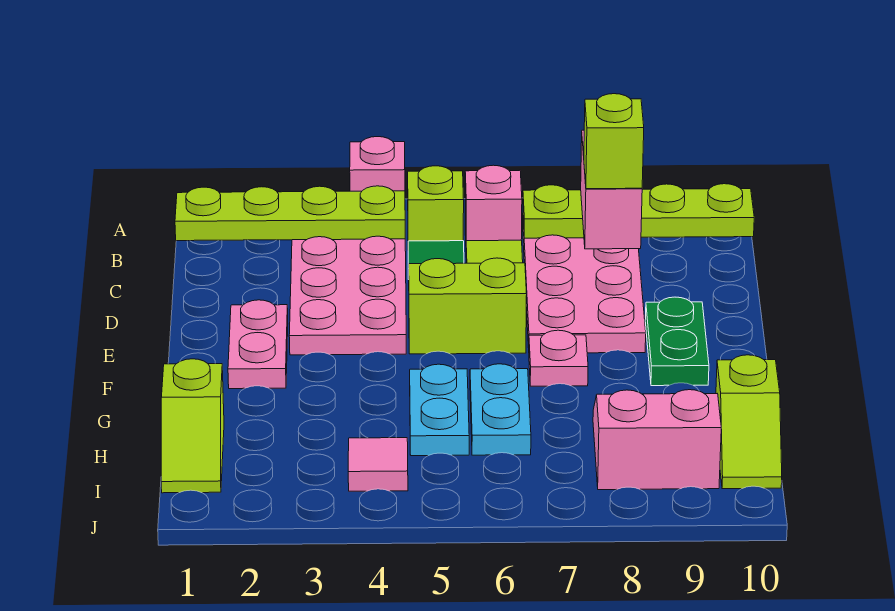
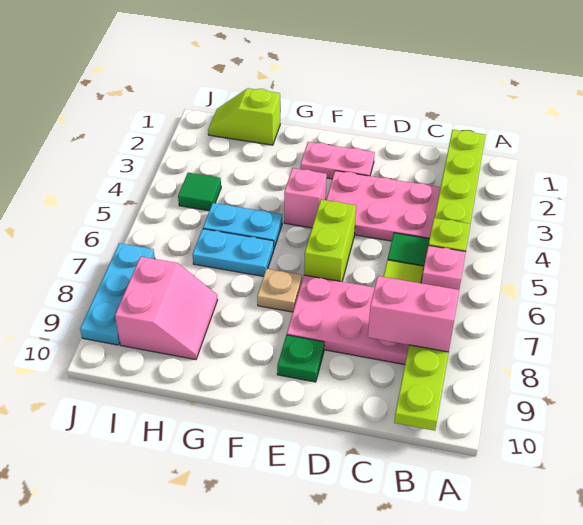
pink 1x1 brick [350,137,405,191] -> pink 1x1 brick moved to [284,168,327,228]
lime 1x1 brick [584,94,644,189] -> none
green 1x2 plate [645,297,709,386] -> green 1x1 plate [277,335,324,382]
pink 1x1 plate [529,330,588,386] -> tan 1x1 plate [257,269,302,312]
lime 1x2 slope [716,355,782,489] -> none
pink 1x1 tile [348,438,408,491] -> green 1x1 tile [178,173,221,211]
none -> cyan 1x3 plate [80,243,155,345]

